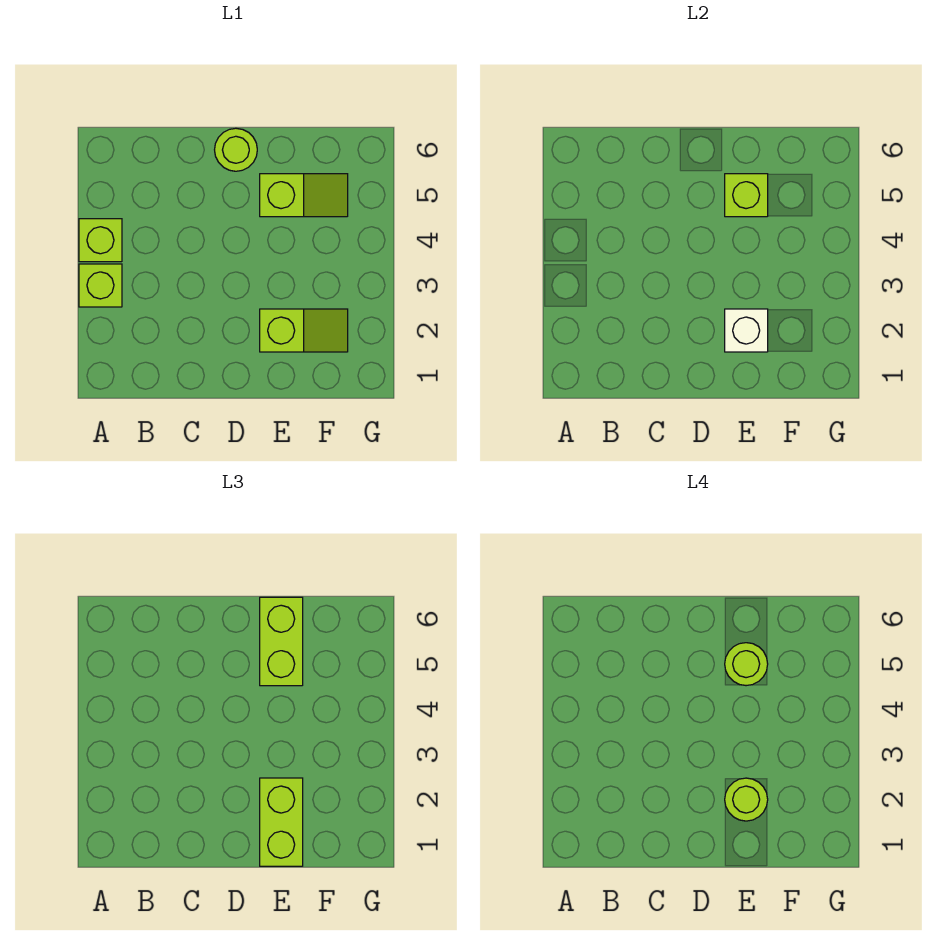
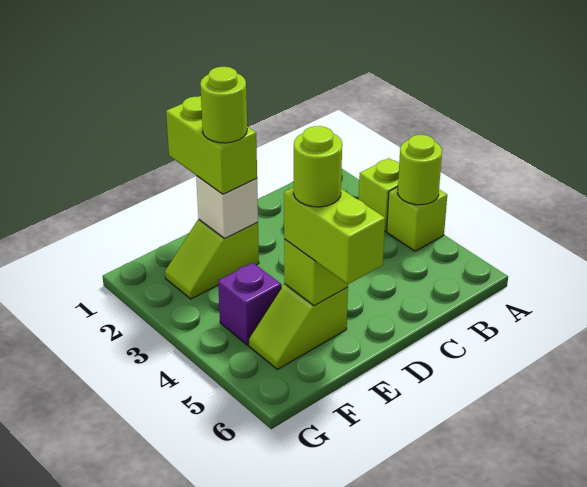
lime 1x1 round brick [215,128,257,171] -> lime 1x1 round brick moved to [398,135,442,205]
none -> purple 1x1 brick [218,263,281,345]

